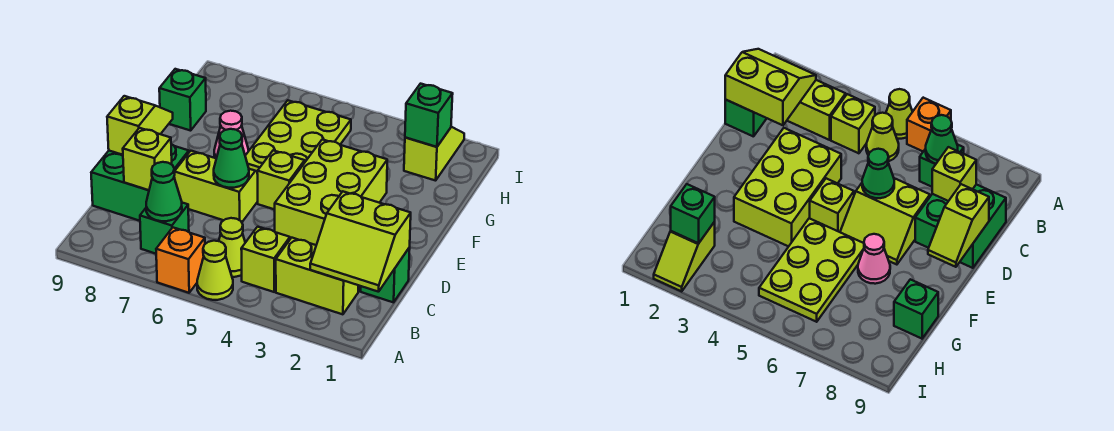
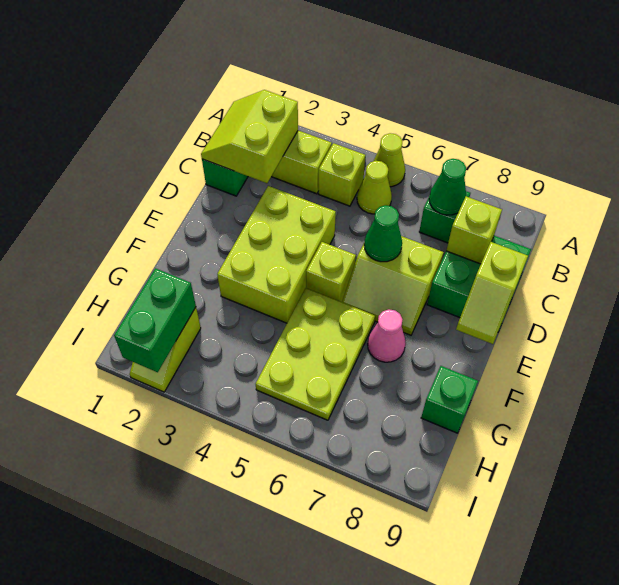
orange 1x1 brick [156,228,205,293] -> none
lime 2x2 slope [310,192,411,292] -> lime 2x2 slope turned to [201,90,298,183]
green 1x1 brick [405,84,453,147] -> green 1x2 brick [114,268,196,372]

